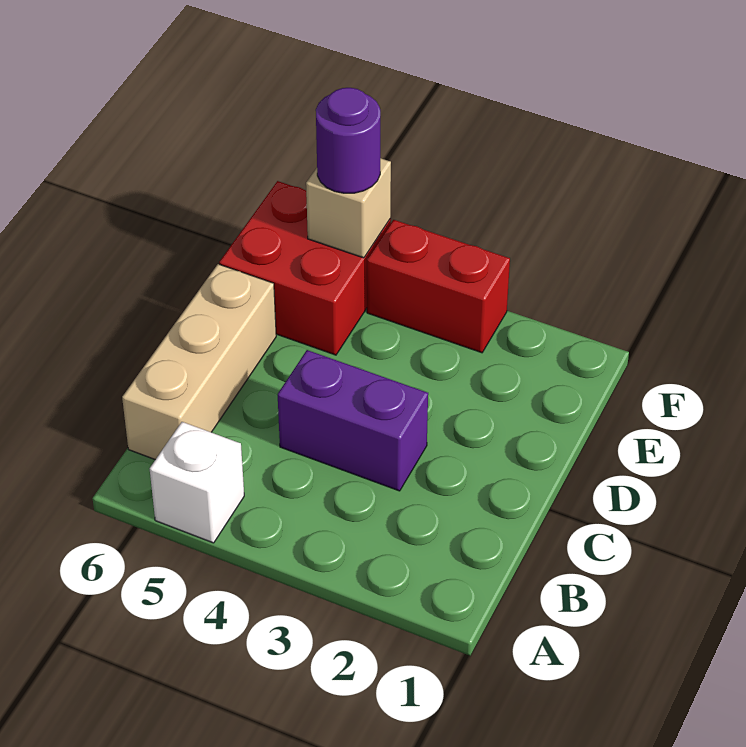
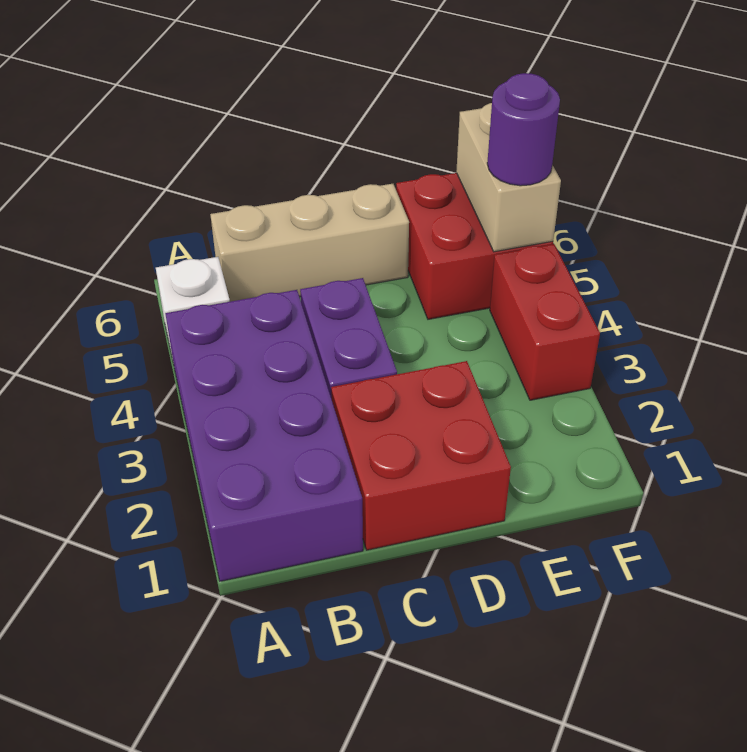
none -> purple 2x4 brick [165,290,363,581]
none -> red 2x2 brick [331,361,511,550]
tan 1x1 brick [306,158,391,258] -> tan 1x2 brick [456,103,561,252]

